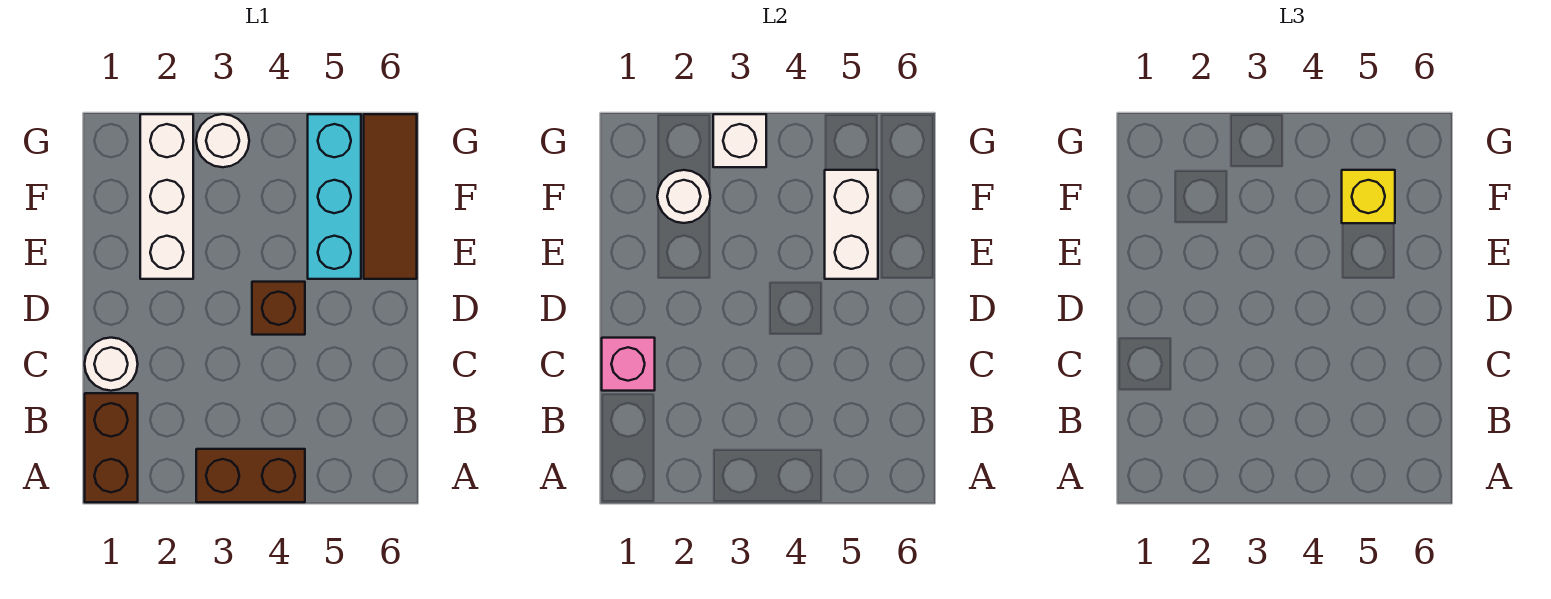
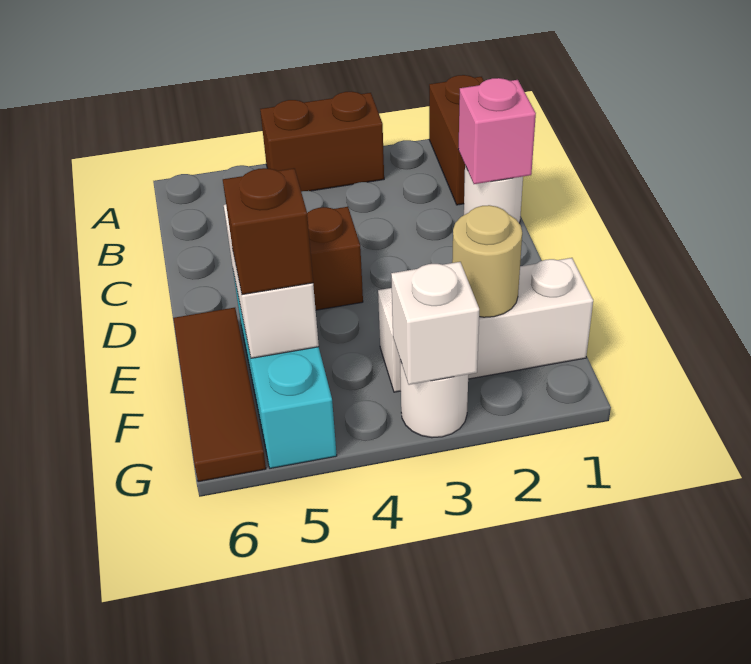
white 1x3 brick [140,114,193,279] -> white 1x3 brick turned to [378,258,593,392]
white 1x1 round brick [657,170,710,223] -> tan 1x1 round brick [452,205,522,317]
yellow 1x1 brick [1342,170,1395,223] -> brown 1x1 brick [223,168,313,295]

